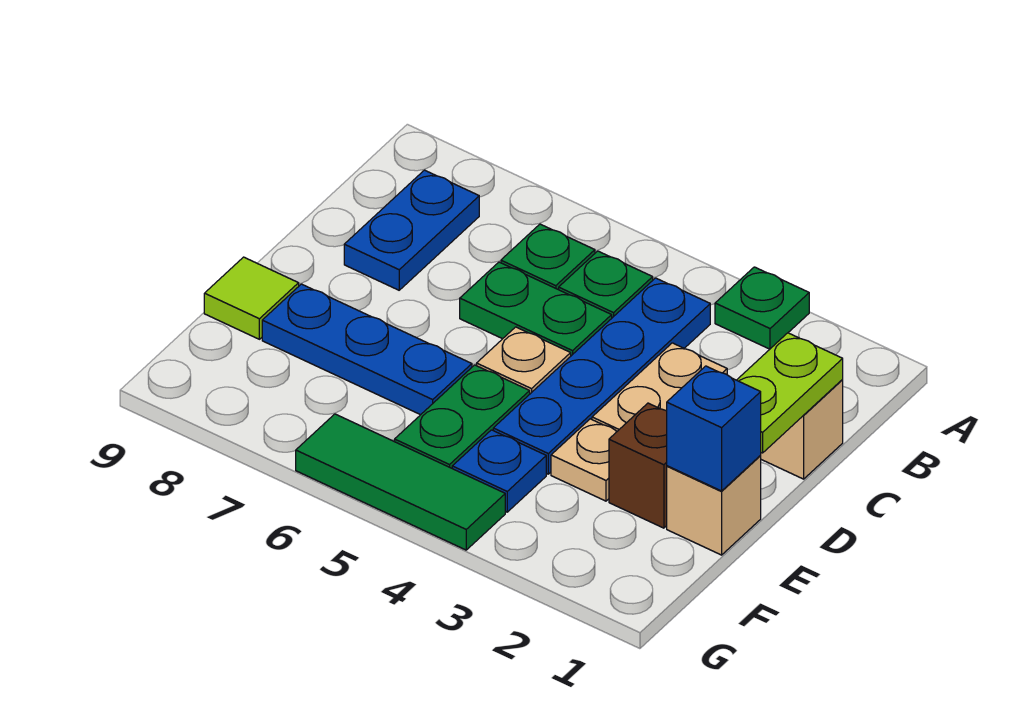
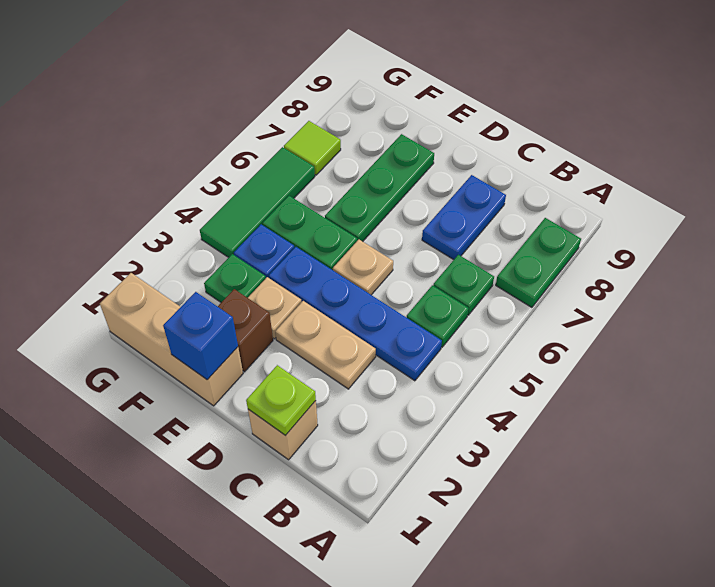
green 1x1 plate [715,267,809,349] -> green 1x1 plate moved to [204,254,266,302]
blue 1x2 plate [344,170,479,290] -> blue 1x2 plate turned to [422,175,506,260]
lime 1x2 plate [737,333,843,453] -> lime 1x1 plate [246,365,316,436]
green 1x2 plate [460,262,612,356] -> green 1x2 plate moved to [496,218,581,307]
tan 1x1 brick [667,456,761,555] -> tan 1x3 brick [100,273,243,406]
blue 1x3 plate [262,284,472,415] -> green 1x3 plate [325,134,434,241]
lime 1x1 tile [204,257,299,339] -> lime 1x1 tile moved to [284,121,341,175]

